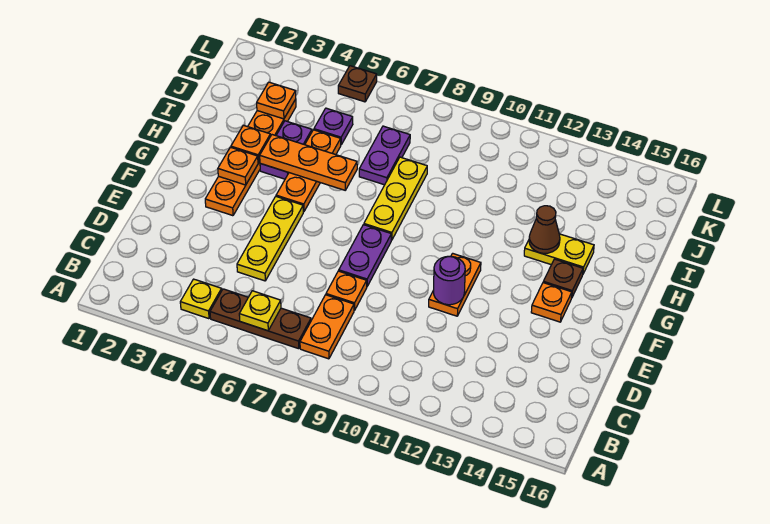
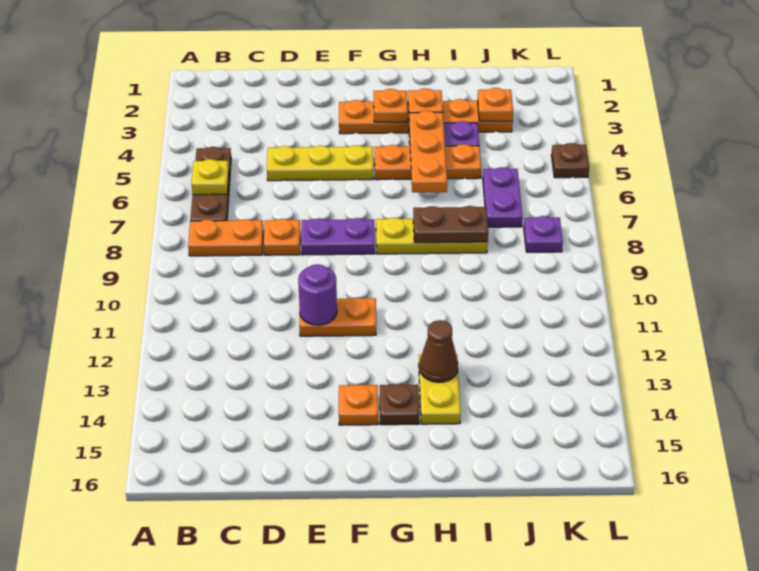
yellow 1x1 plate [180,279,222,319] -> none
none -> brown 1x2 plate [413,206,488,243]
purple 1x2 plate [359,126,410,185] -> purple 1x2 plate turned to [483,167,523,227]
purple 1x1 plate [314,108,353,145] -> purple 1x1 plate moved to [524,216,563,252]

